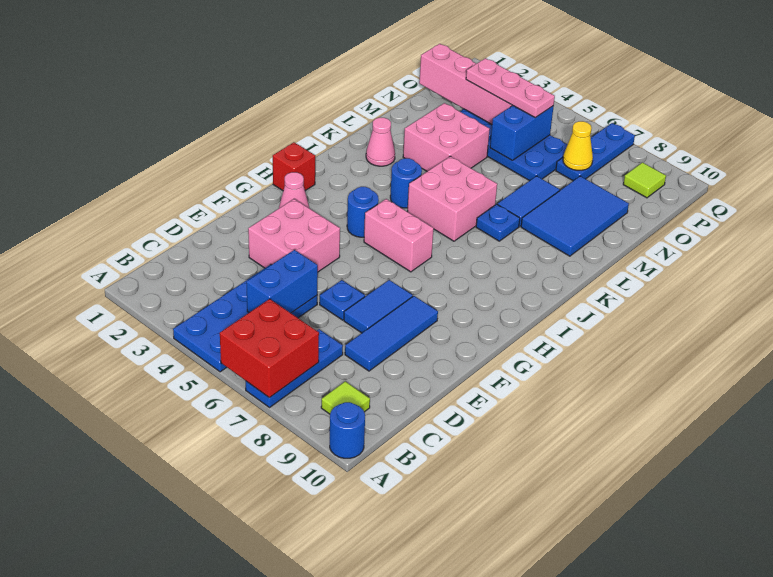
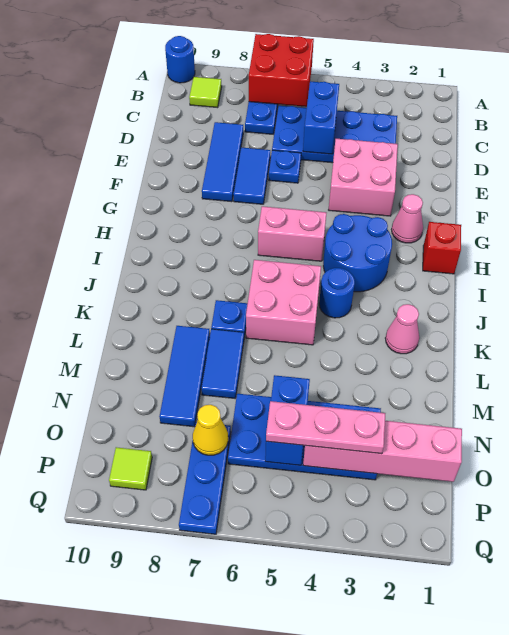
blue 2x4 plate [173,264,317,372] -> blue 2x4 plate turned to [272,106,397,163]
blue 1x1 round brick [347,187,379,237] -> blue 2x2 round brick [323,214,392,292]
pink 2x2 brick [403,103,490,171] -> none
blue 2x3 tile [521,176,629,256] -> blue 1x3 tile [159,326,210,427]

